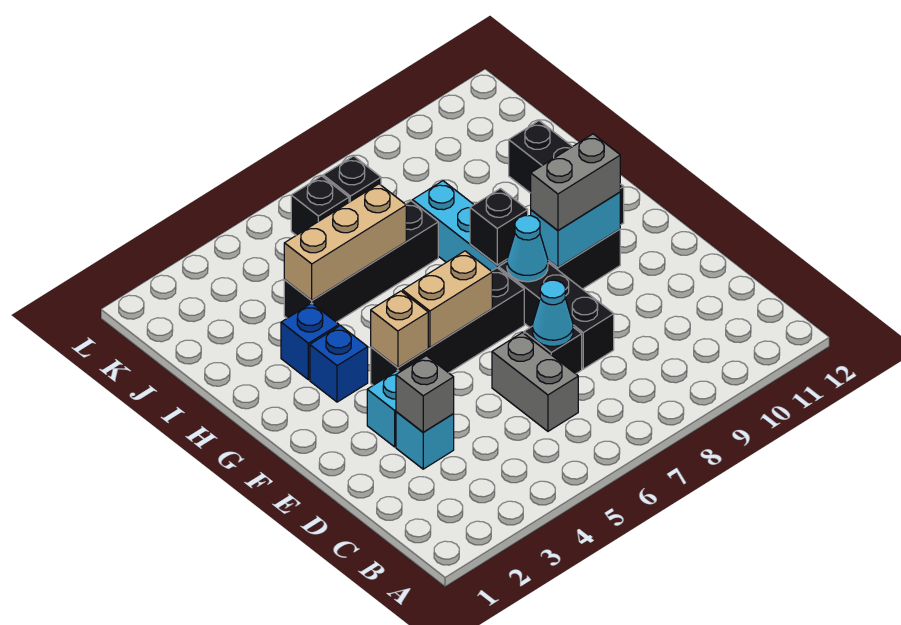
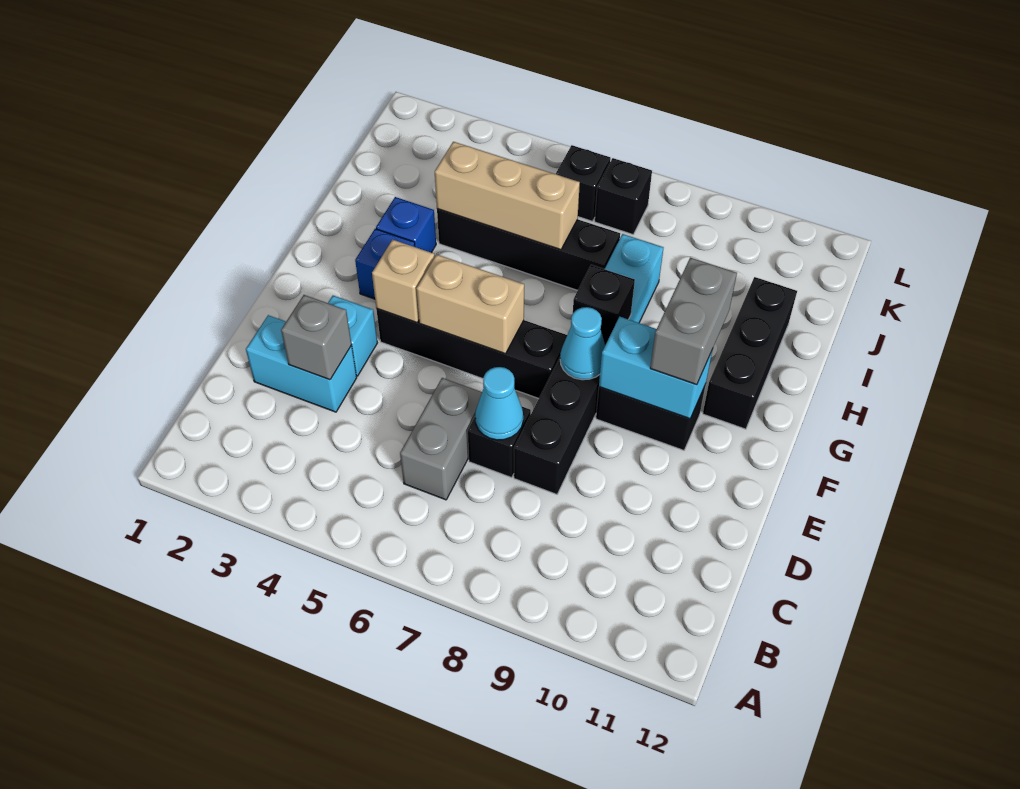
cyan 1x1 brick [396,412,454,469] -> cyan 1x2 brick [246,315,357,412]
grey 1x2 brick [531,134,620,230] -> grey 1x2 brick turned to [650,258,737,385]

